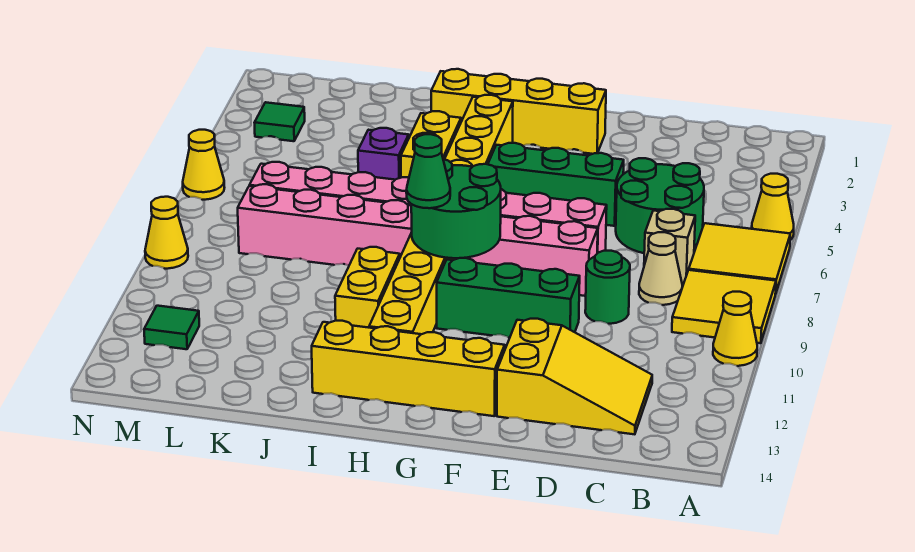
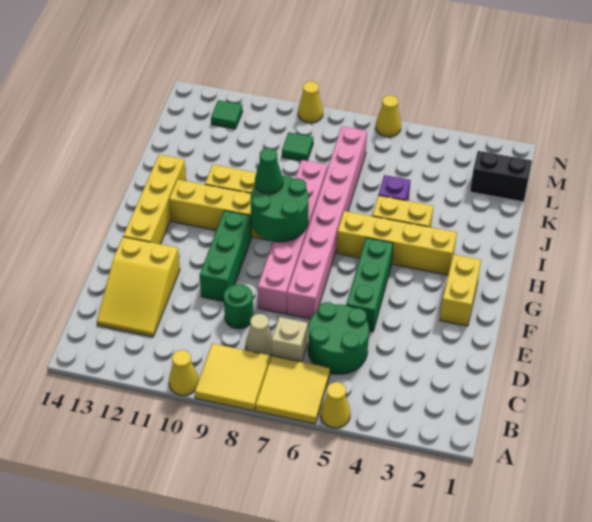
pink 1x8 brick [238,184,598,296] -> pink 1x6 brick [258,160,328,314]
yellow 1x4 brick [431,69,606,154] -> yellow 1x2 brick [440,254,481,326]
none -> black 1x2 brick [470,151,532,202]
green 1x1 tile [254,102,305,141] -> green 1x1 tile moved to [282,132,313,161]

